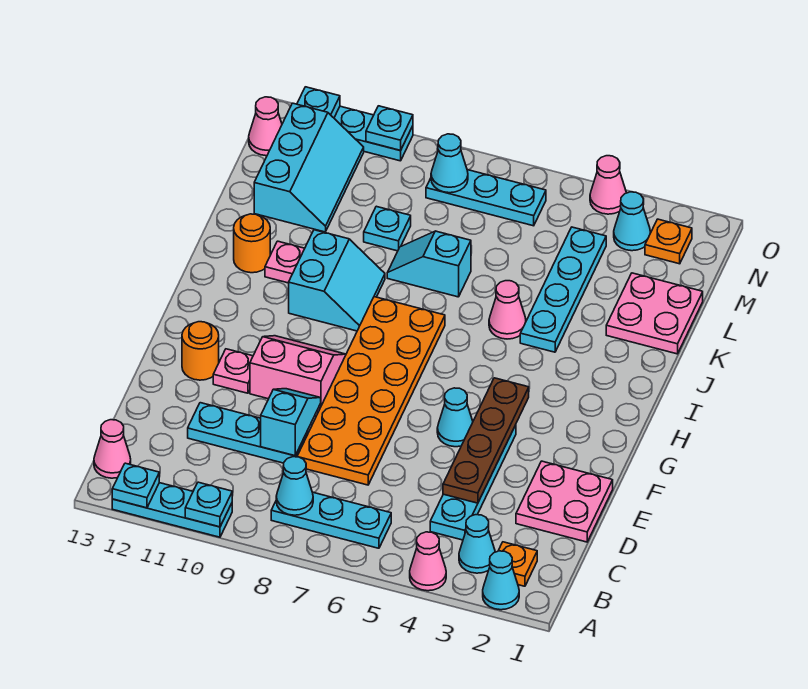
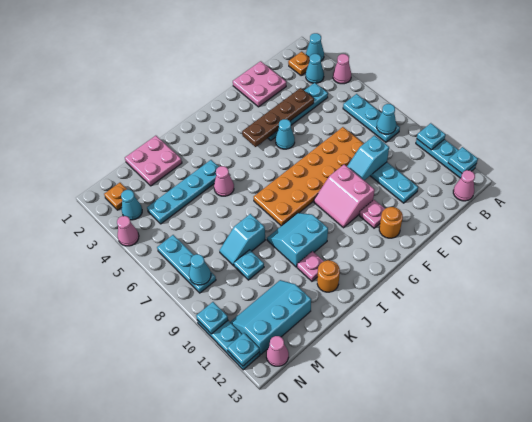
cyan 1x2 slope [387,231,471,297] -> cyan 1x2 slope turned to [220,214,265,266]

